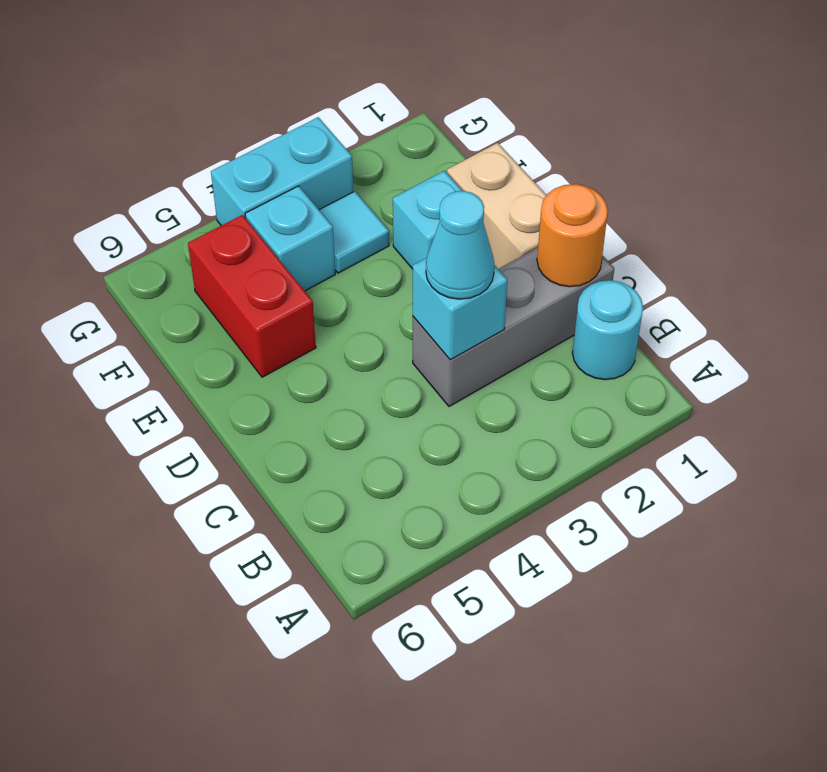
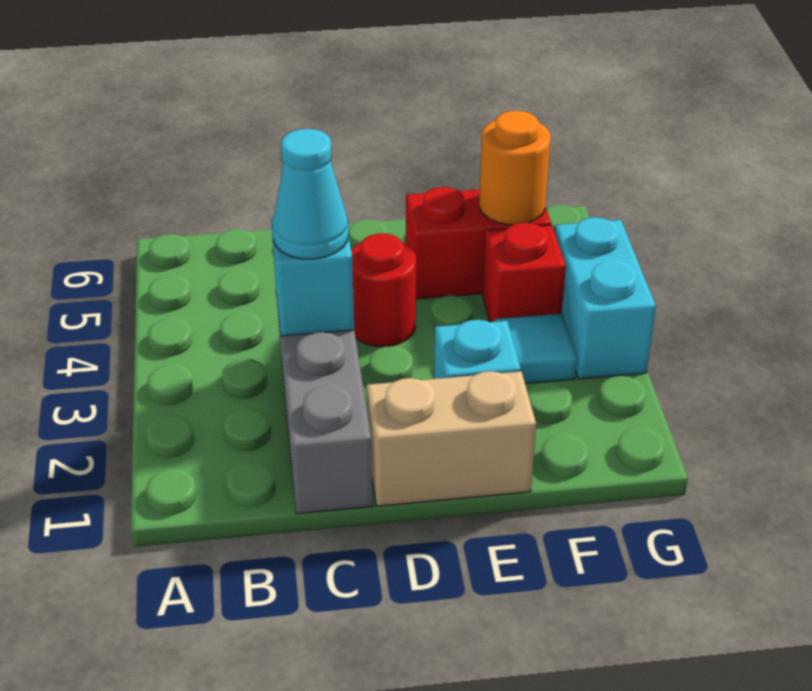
cyan 1x1 round brick [572,280,643,380] -> none
orange 1x1 round brick [537,184,608,287] -> orange 1x1 round brick moved to [479,110,550,225]
none -> red 1x1 round brick [351,233,416,347]
cyan 1x1 brick [245,186,335,291] -> red 1x1 brick [483,223,566,322]

